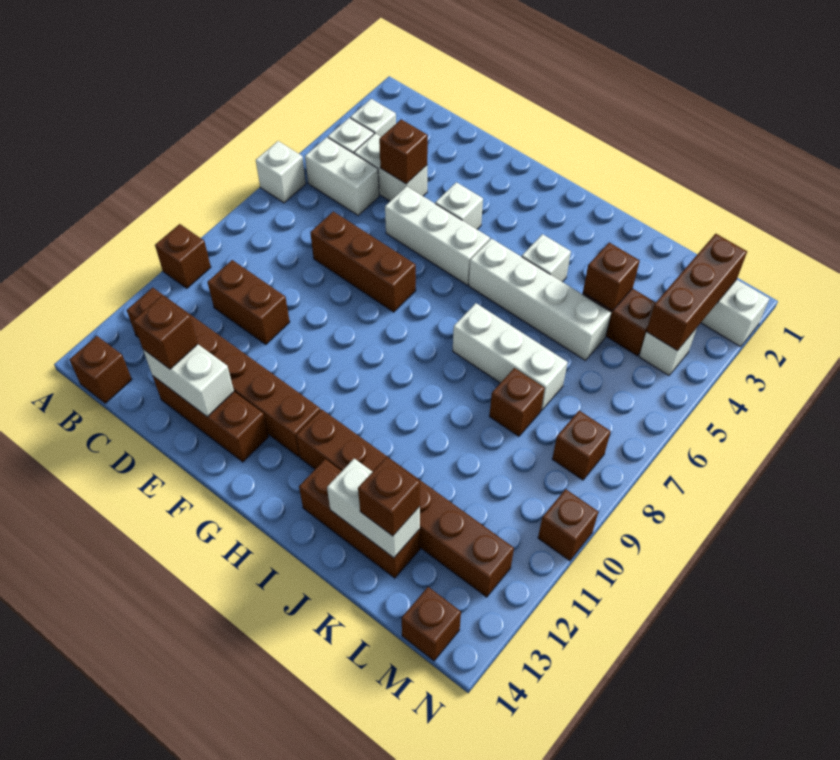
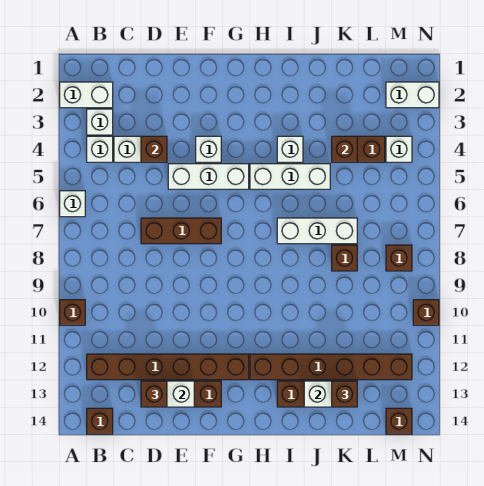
white 1x2 brick [305,137,379,215] -> white 1x2 brick moved to [60,82,113,108]
brown 1x2 brick [208,260,290,344] -> none
white 1x4 brick [469,239,611,361] -> white 1x3 brick [250,164,330,189]
brown 1x3 brick [646,234,747,351] -> none

